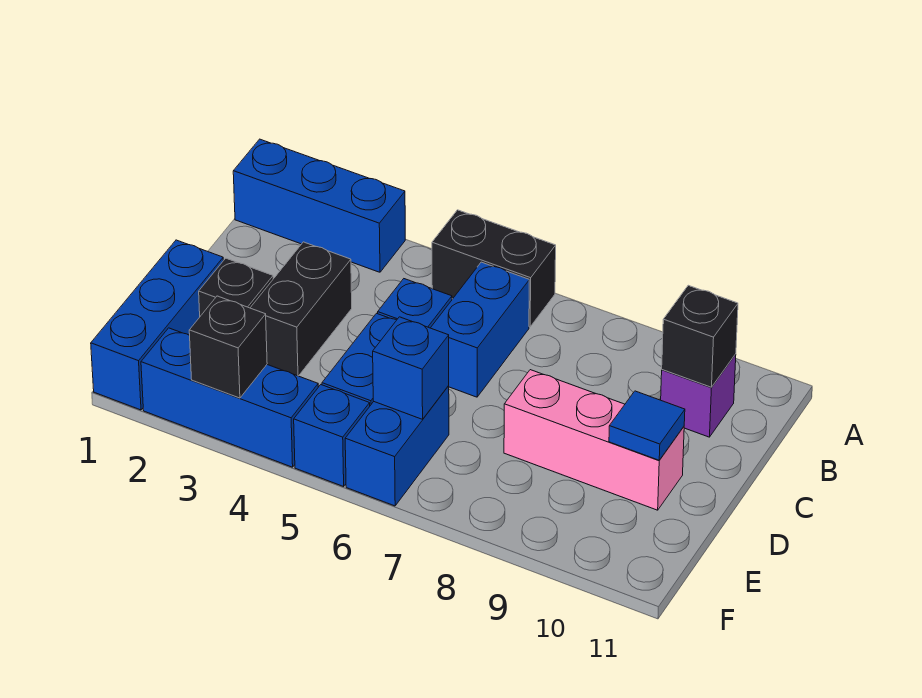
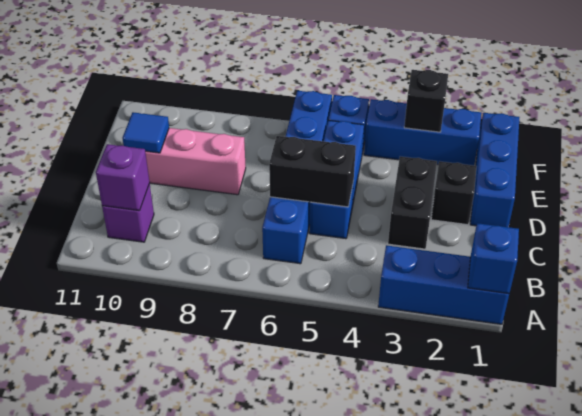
black 1x2 brick [432,210,556,327] -> black 1x2 brick moved to [269,136,356,207]
black 1x1 brick [662,285,738,387] -> purple 1x1 brick [96,144,150,211]
blue 1x1 brick [373,317,449,419] -> blue 1x1 brick moved to [468,223,519,294]

